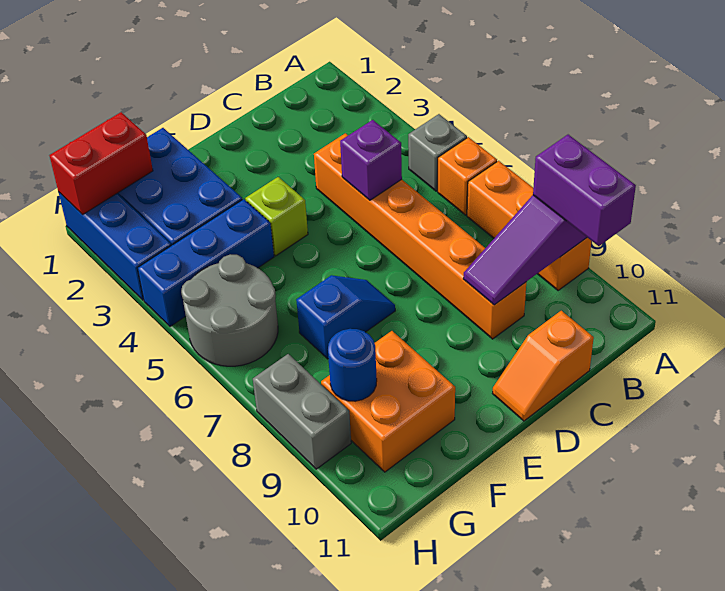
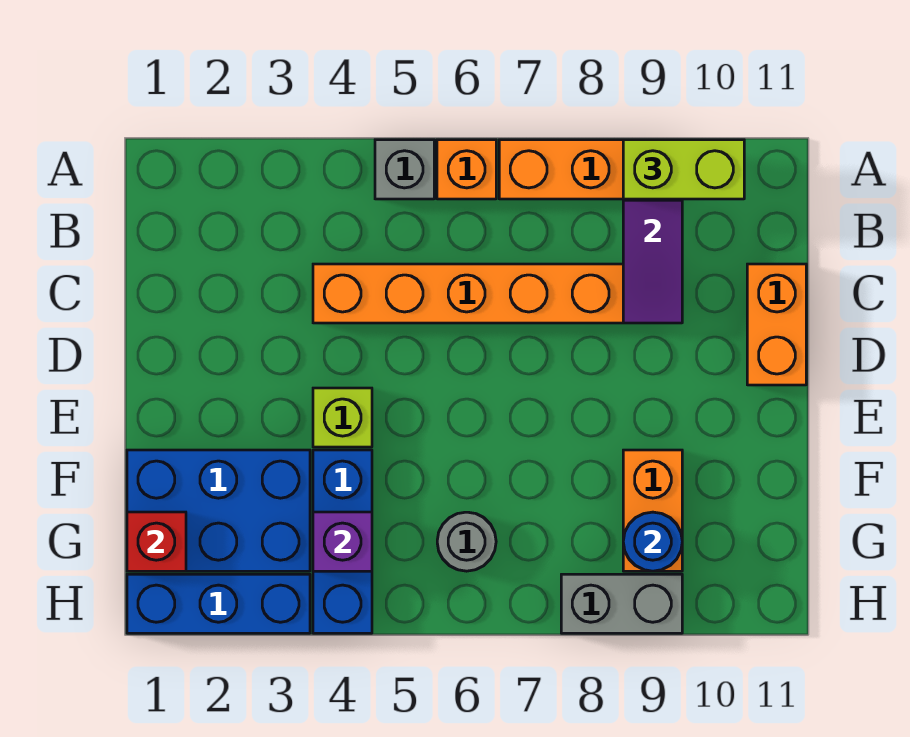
purple 1x2 brick [533,135,636,246] -> lime 1x2 brick [623,140,744,199]
purple 1x1 brick [340,120,402,200] -> purple 1x1 brick moved to [313,512,372,571]
orange 1x2 slope [493,311,594,421] -> orange 1x2 brick [747,264,806,385]
blue 1x2 slope [296,275,395,359] -> none
orange 2x2 brick [321,331,455,472] -> orange 1x2 brick [623,450,682,571]
red 1x2 brick [50,112,153,215] -> red 1x1 brick [127,512,186,571]
grey 2x2 round brick [181,254,278,366] -> grey 1x1 round brick [437,512,496,571]

